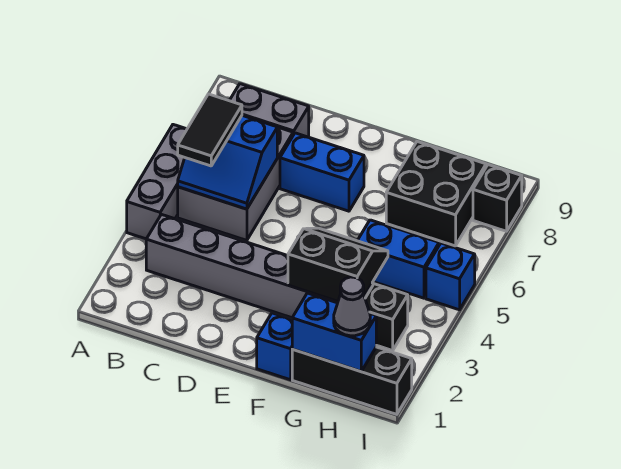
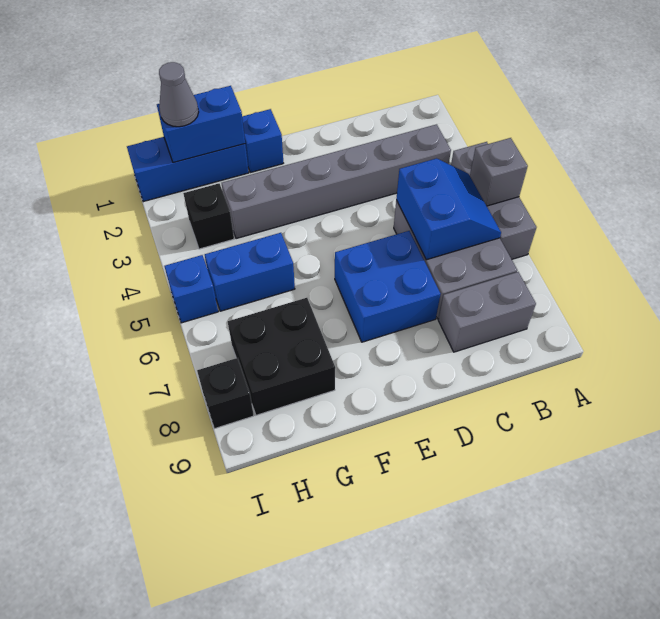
none -> grey 1x1 brick [470,138,528,206]
blue 2x2 slope [178,116,277,209] -> blue 2x2 slope turned to [396,158,501,260]
black 1x2 tile [178,94,242,166] -> none
blue 1x2 brick [280,133,364,211] -> blue 2x2 brick [335,231,441,342]
black 2x2 slope [288,228,388,301] -> none
black 1x3 brick [292,347,412,414] -> blue 1x3 brick [127,137,249,202]

